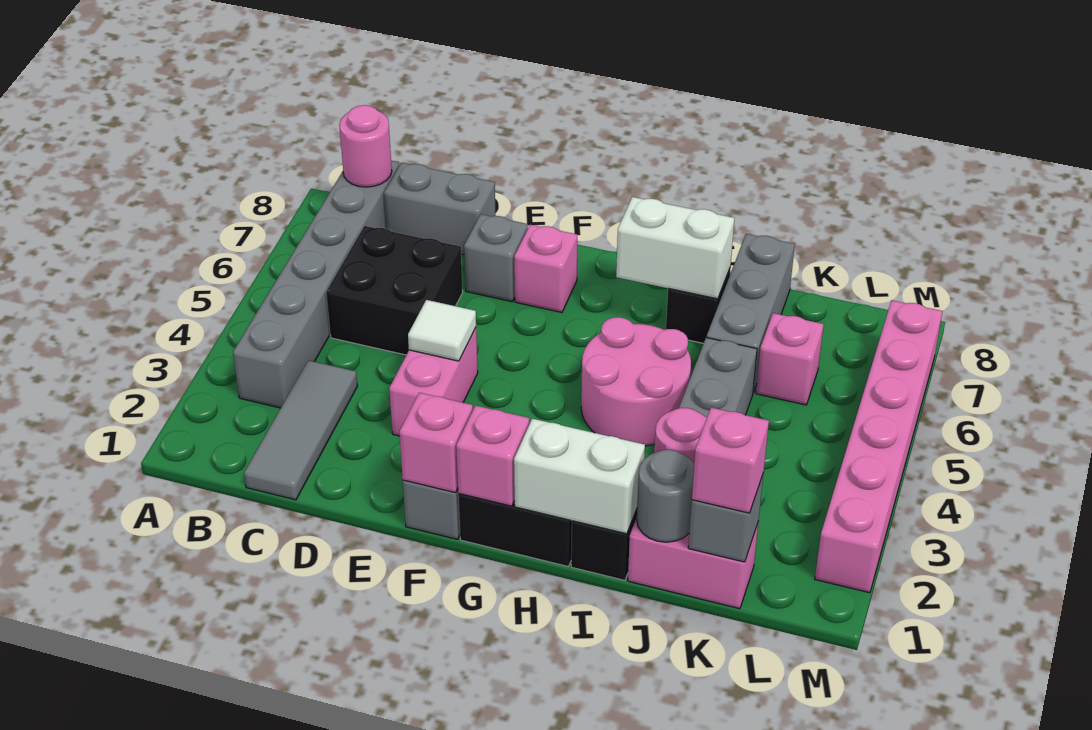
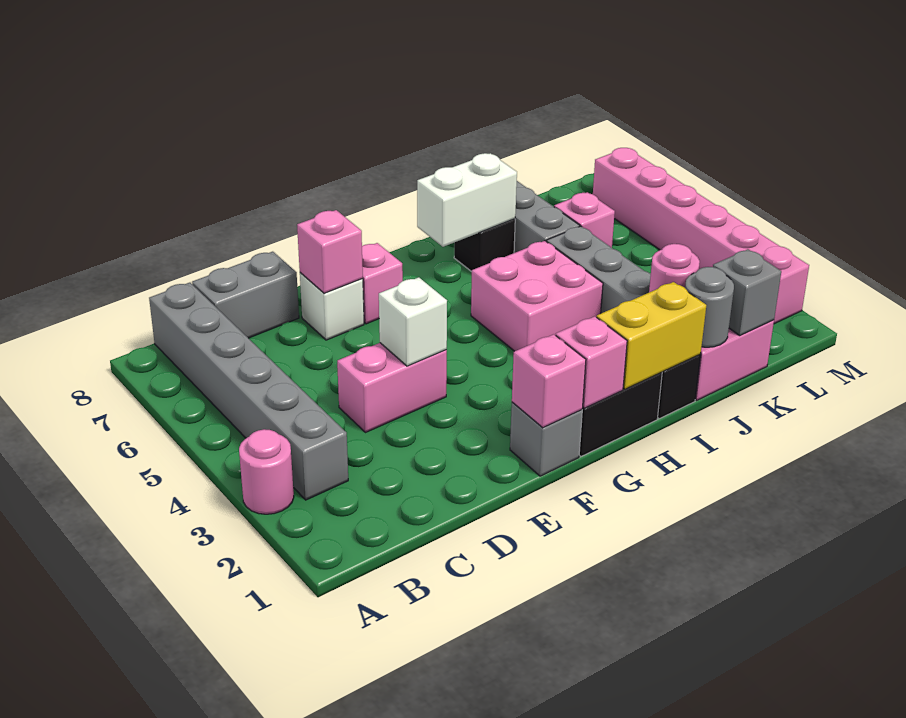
pink 1x1 round brick [339,105,392,187] -> pink 1x1 round brick moved to [239,429,294,514]
grey 1x3 tile [244,360,358,500] -> none
black 2x2 brick [326,226,463,355] -> none
pink 1x2 brick [389,328,478,436] -> pink 1x2 brick turned to [337,343,447,433]
white 1x1 tile [408,300,476,361] -> white 1x1 brick [379,277,447,366]
grey 1x1 brick [464,214,528,302] -> white 1x1 brick [300,273,364,340]
white 1x2 brick [514,419,645,534] -> yellow 1x2 brick [597,282,706,389]
pink 2x2 round brick [581,317,691,446] -> pink 2x2 brick [471,241,603,351]
pink 1x1 brick [692,408,769,513] -> pink 1x1 brick moved to [297,210,363,293]

